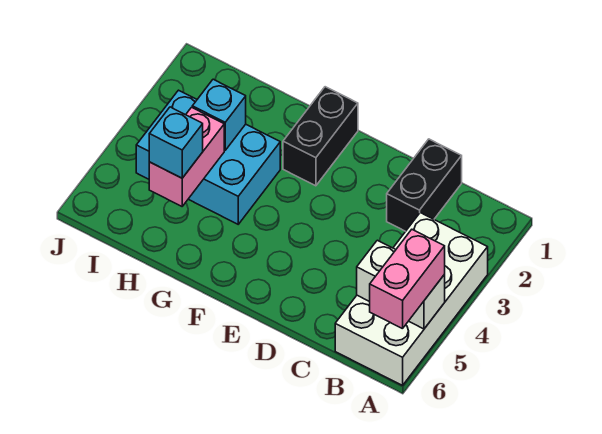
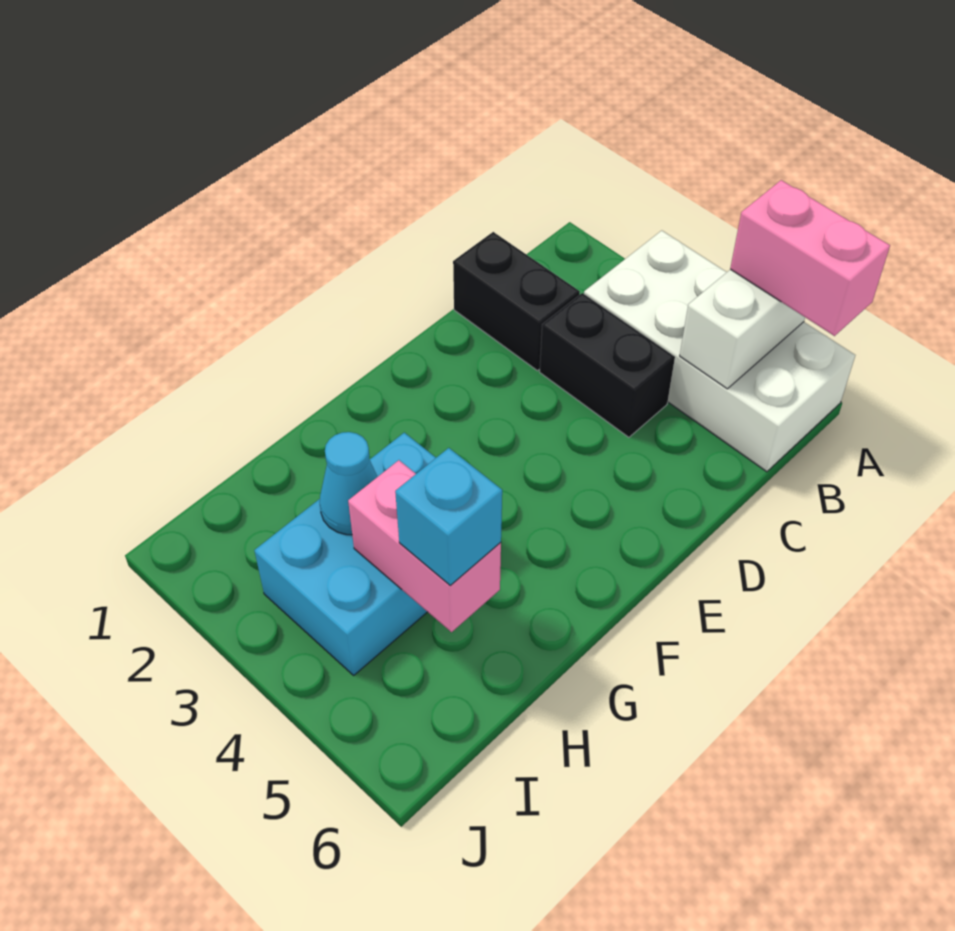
black 1x2 brick [283,87,358,186] -> black 1x2 brick moved to [540,293,675,437]
cyan 1x1 brick [192,79,246,150] -> cyan 1x1 cone [320,432,377,535]

